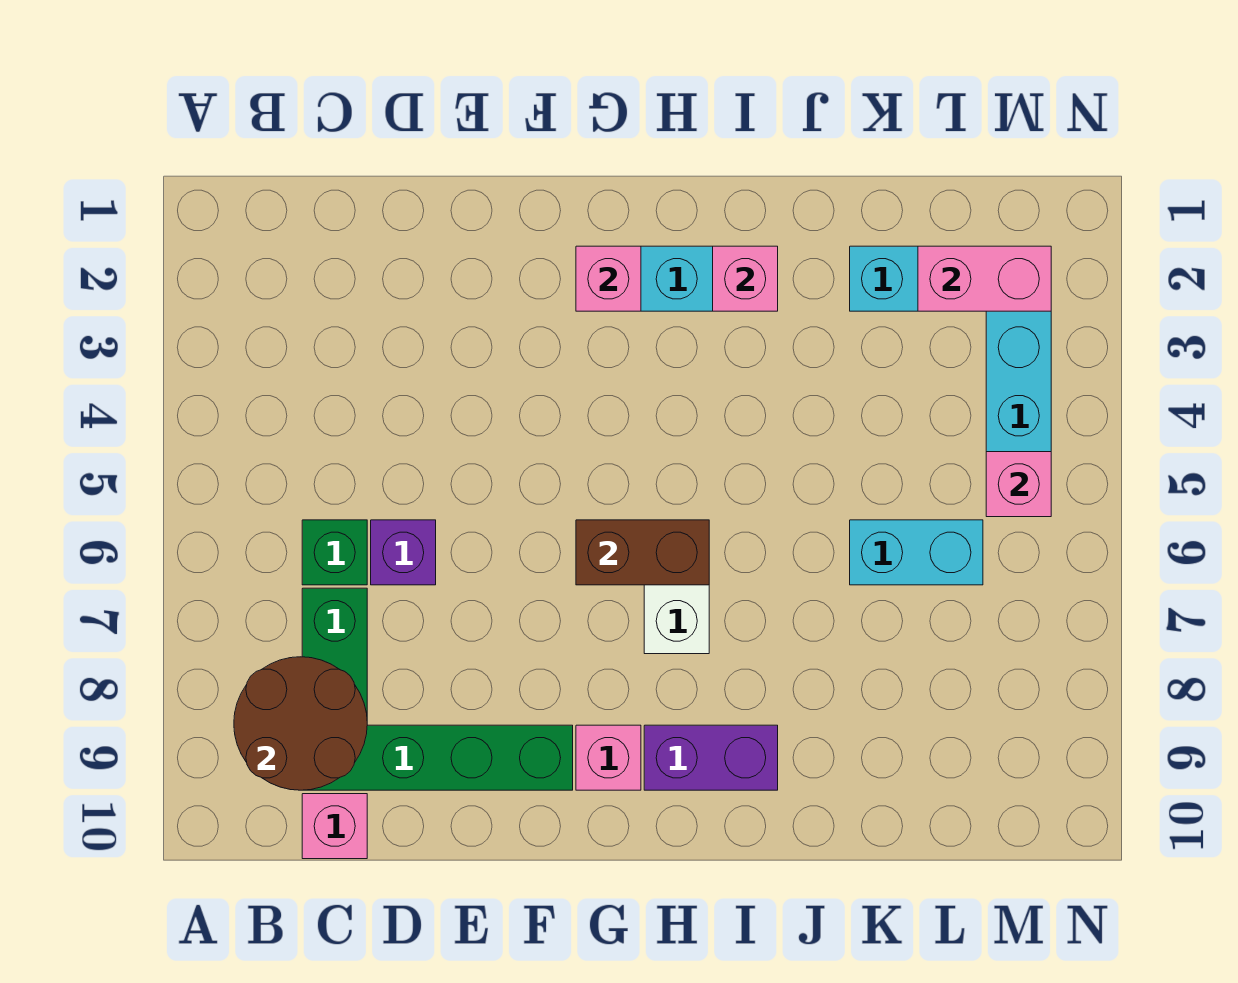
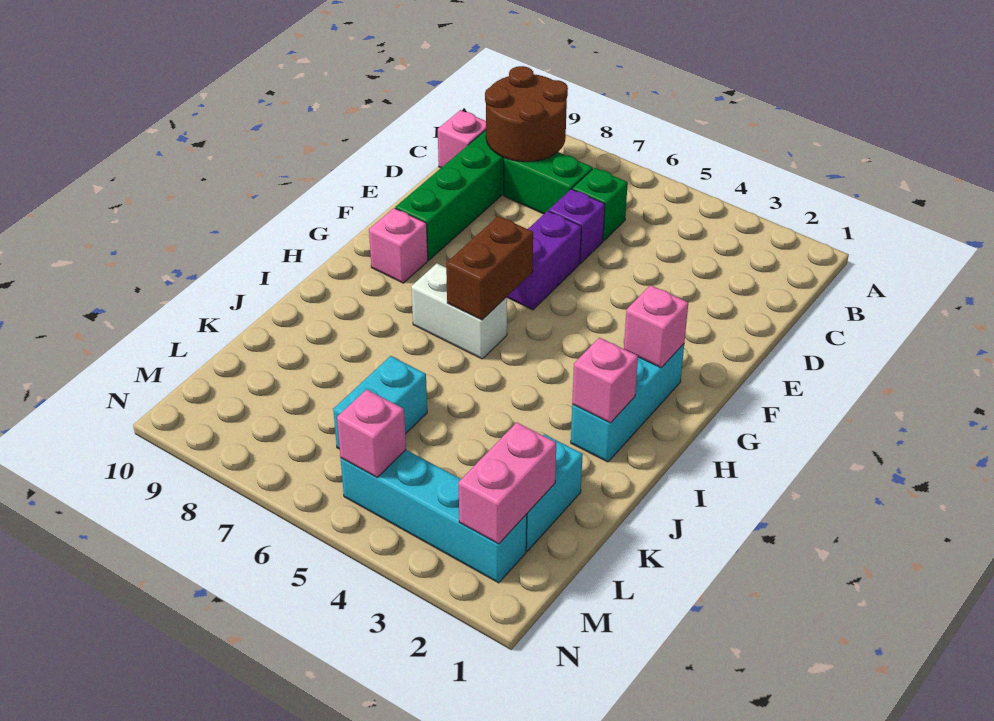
purple 1x2 brick [644,725,778,790] -> purple 1x2 brick moved to [507,211,581,310]

